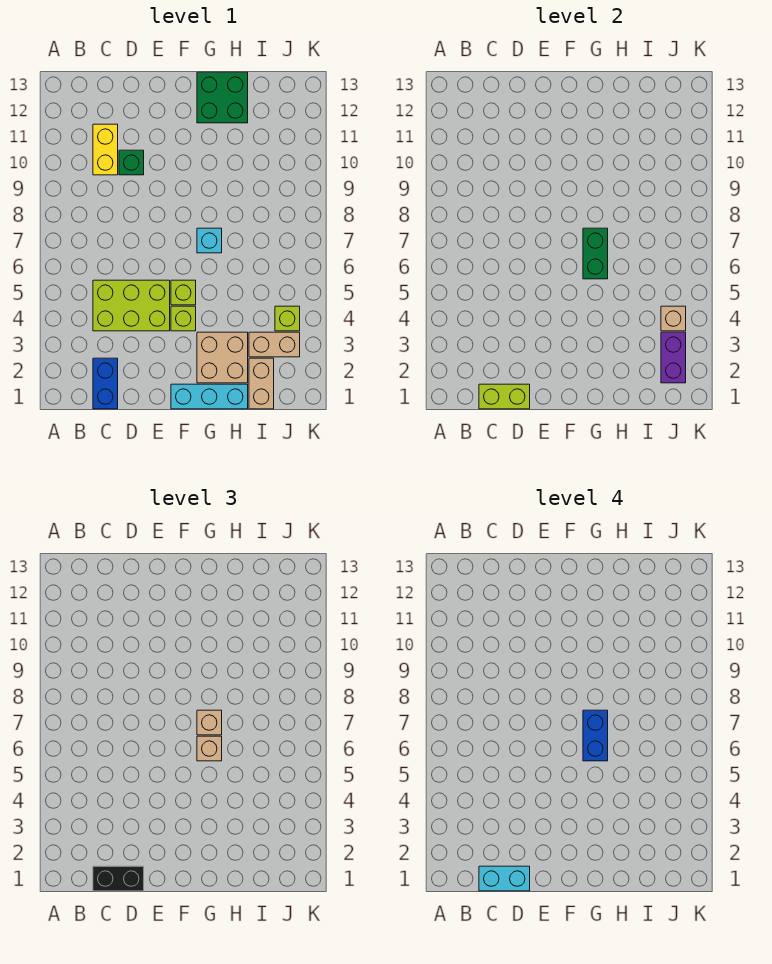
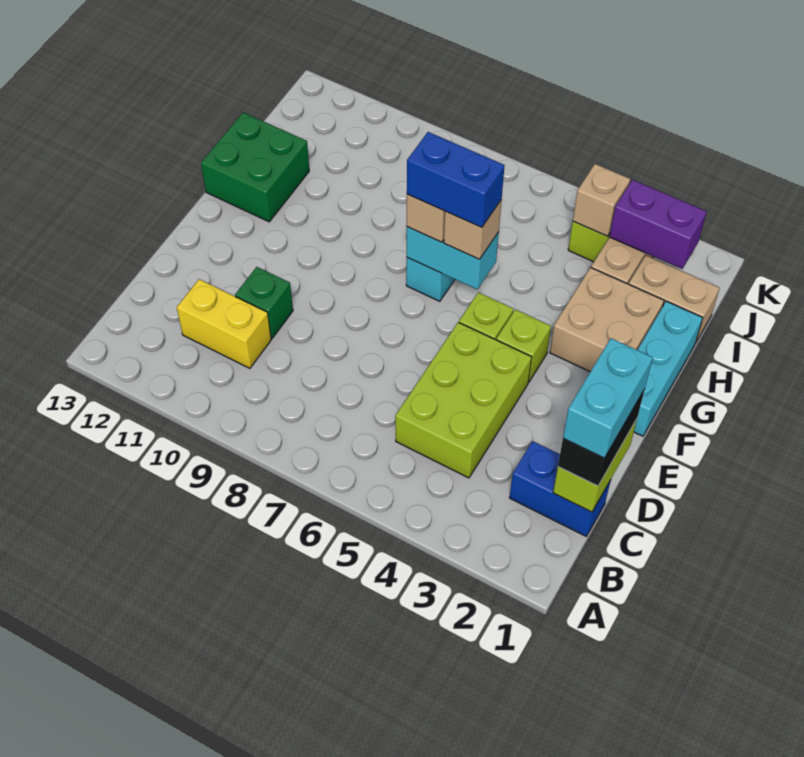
green 1x2 brick [583,228,608,279] -> cyan 1x2 brick [407,227,499,289]

